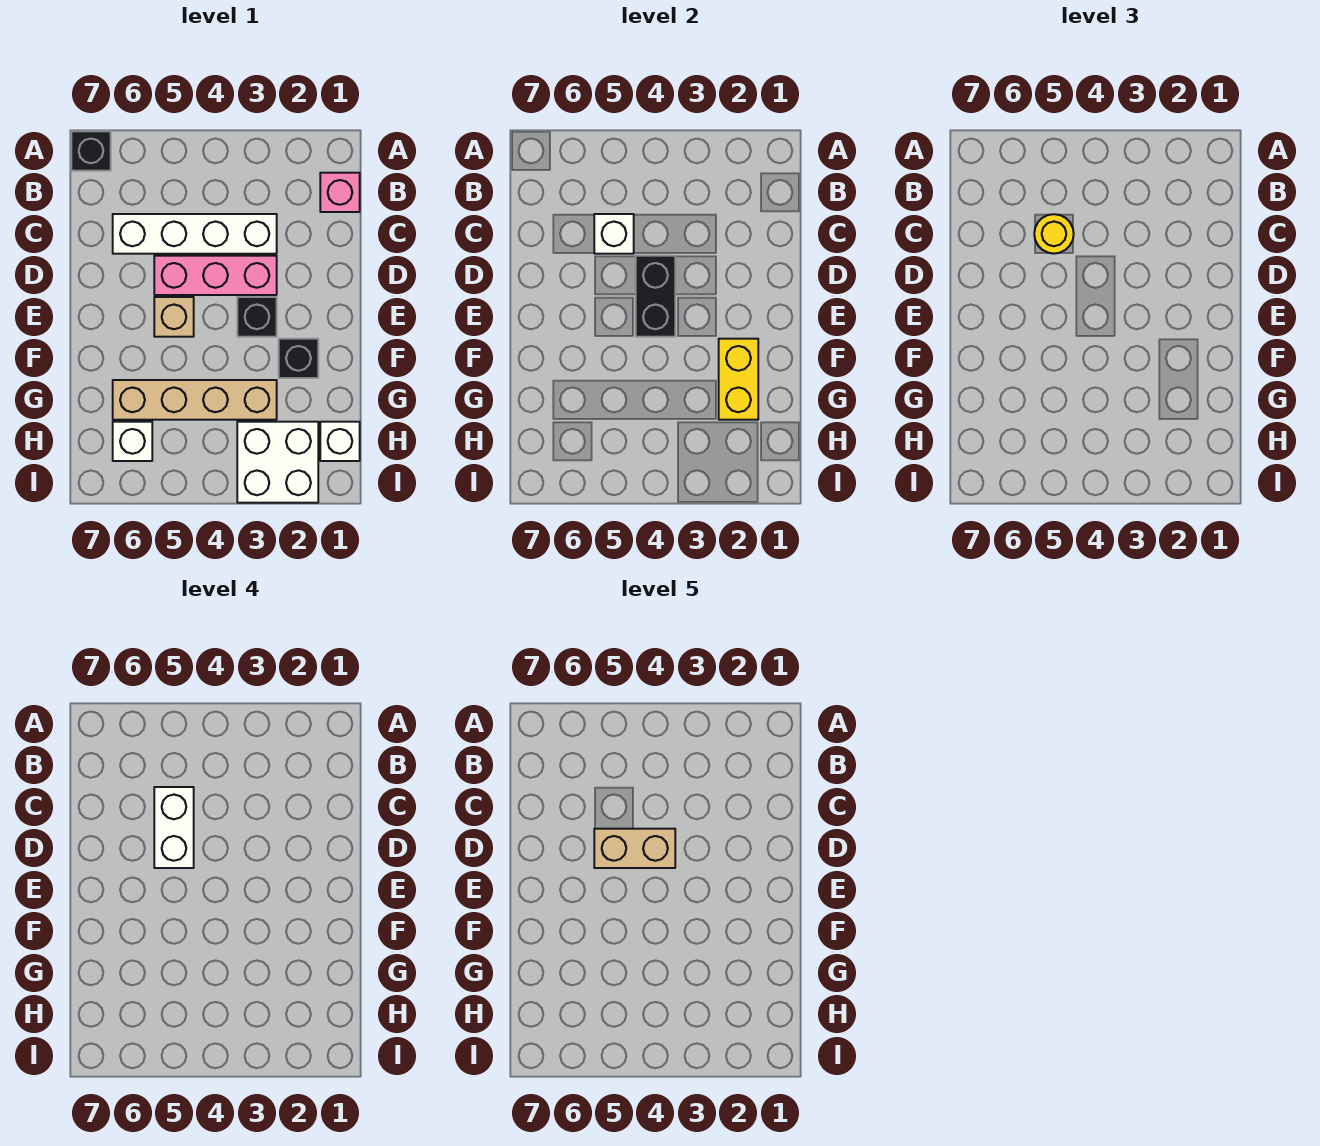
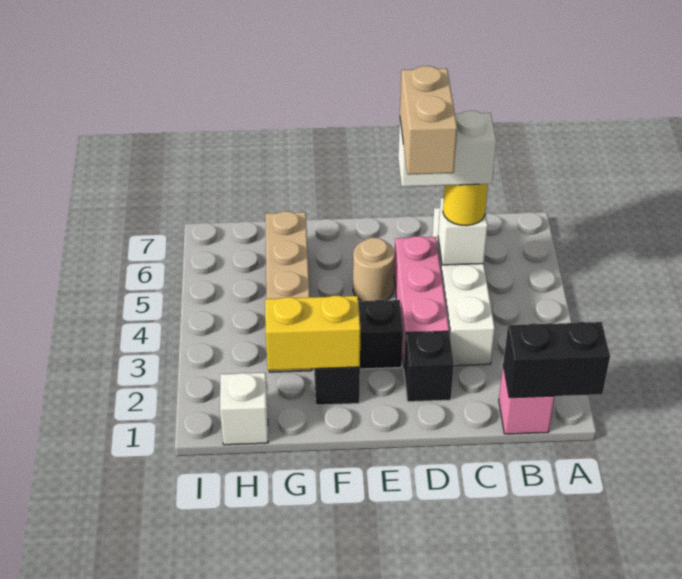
black 1x1 brick [71,131,111,171] -> black 1x1 brick moved to [404,331,454,402]
black 1x2 brick [636,256,675,337] -> black 1x2 brick moved to [503,322,610,398]
tan 1x1 brick [154,297,194,337] -> tan 1x1 round brick [353,238,395,301]
white 2x2 brick [237,422,318,503] -> none
white 1x1 brick [113,422,152,461] -> none

